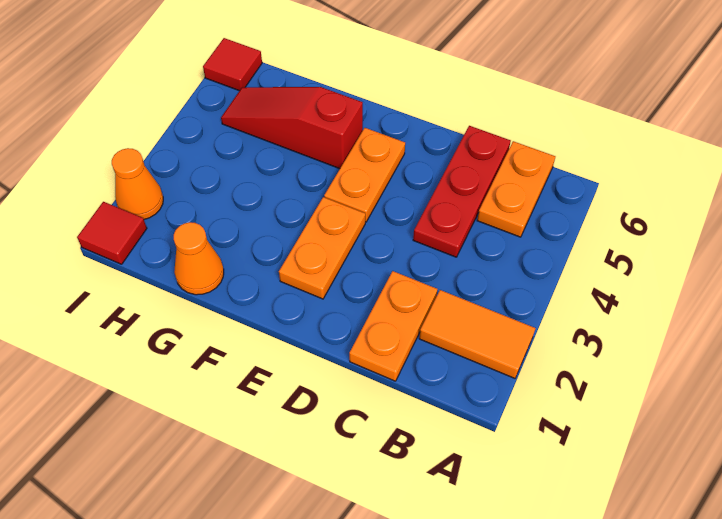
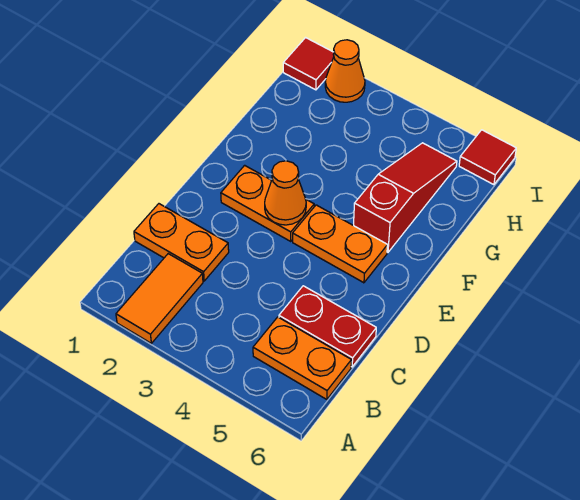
red 1x3 plate [413,126,511,257] -> red 1x2 plate [279,286,376,367]
orange 1x1 cone [174,222,224,295] -> orange 1x1 cone moved to [265,161,306,225]

